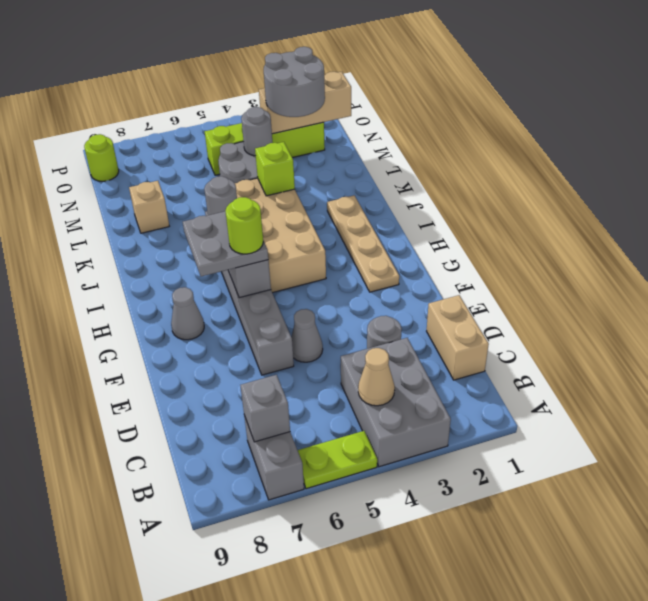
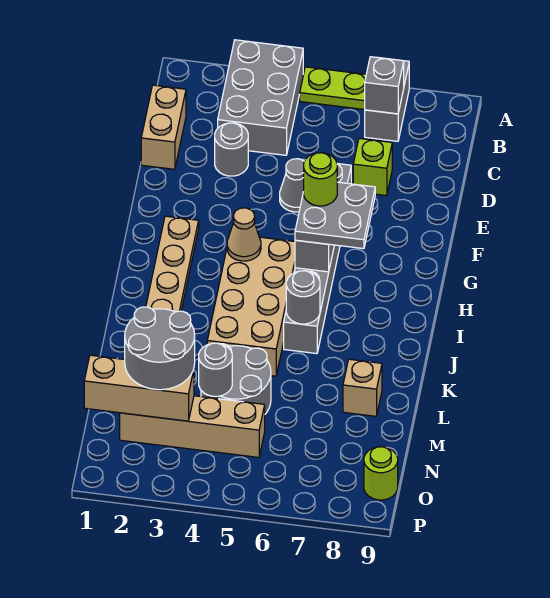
tan 1x1 cone [358,348,395,406] -> tan 1x1 cone moved to [227,208,261,261]
grey 1x1 cone [171,287,204,340] -> none
lime 1x1 brick [255,142,295,196] -> lime 1x1 brick moved to [353,138,392,196]
lime 1x4 brick [205,122,325,175] -> tan 1x4 brick [120,396,265,457]

